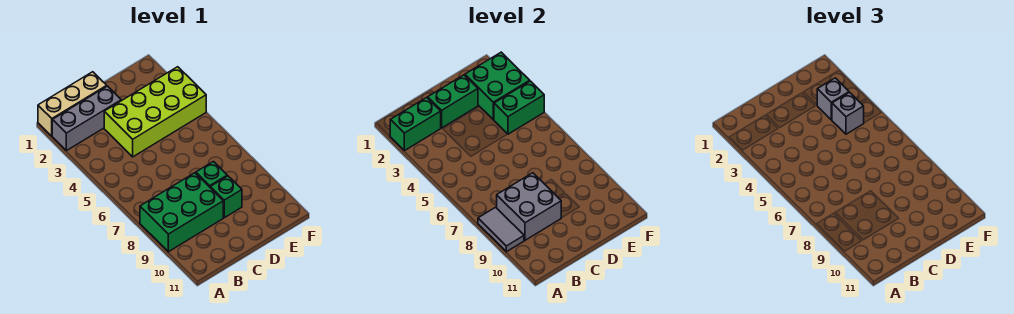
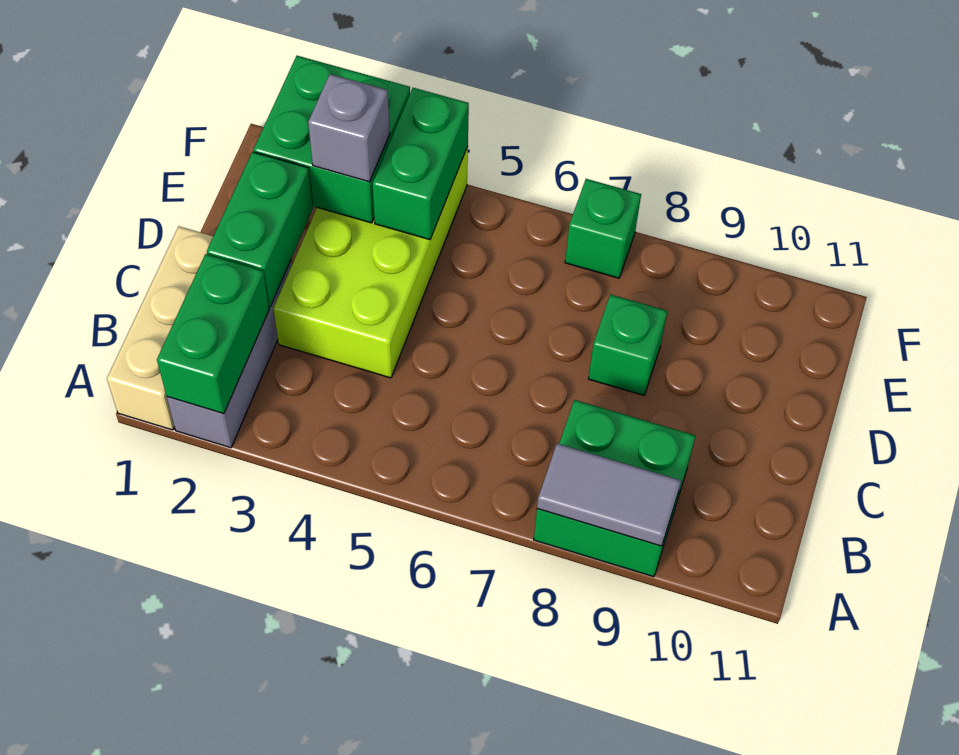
green 2x3 brick [140,173,223,252] -> green 2x2 brick [534,400,695,577]
grey 2x2 brick [497,173,561,240] -> none
green 1x1 brick [210,176,242,218] -> green 1x1 brick moved to [565,179,641,278]
grey 1x1 brick [832,92,864,134] -> none

